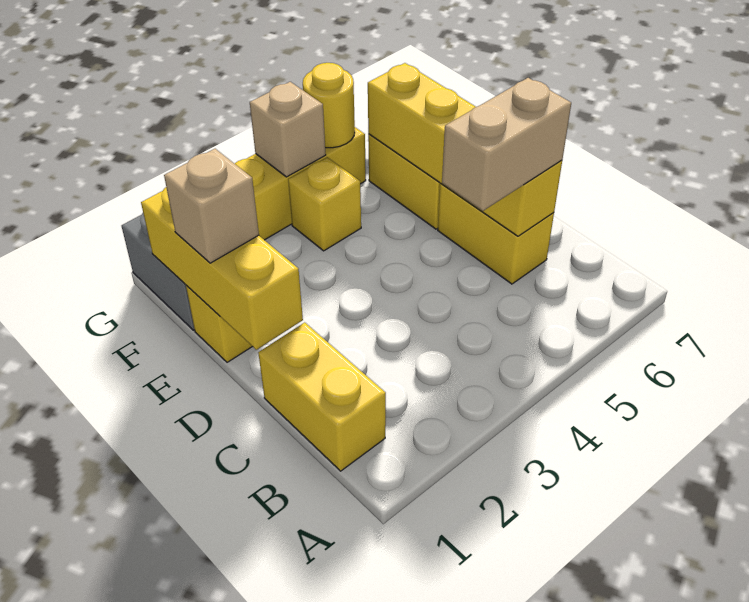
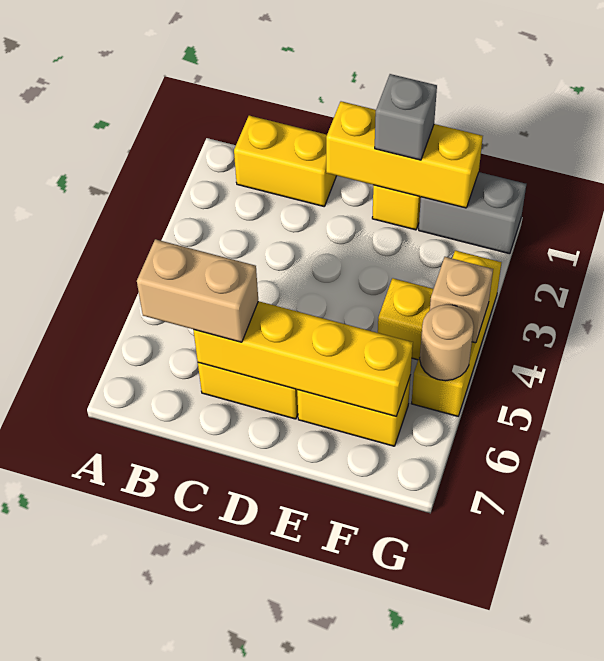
tan 1x2 brick [442,78,571,211] -> tan 1x2 brick turned to [137,239,258,342]
tan 1x1 brick [164,149,259,263] -> grey 1x1 brick [375,74,437,160]
yellow 1x1 round brick [303,63,355,148] -> tan 1x1 round brick [420,305,474,381]

